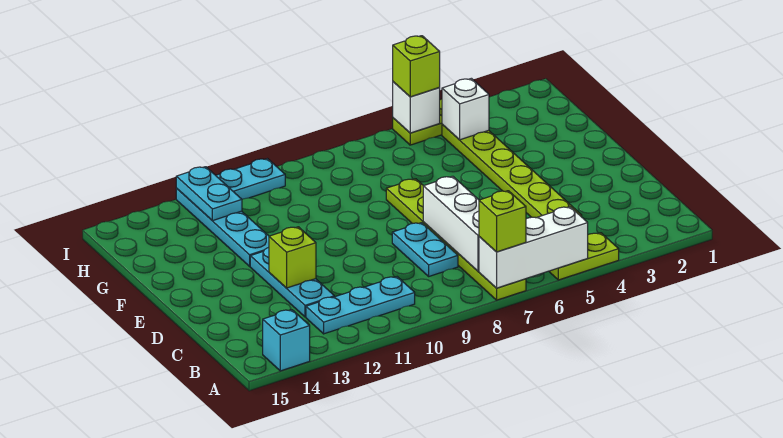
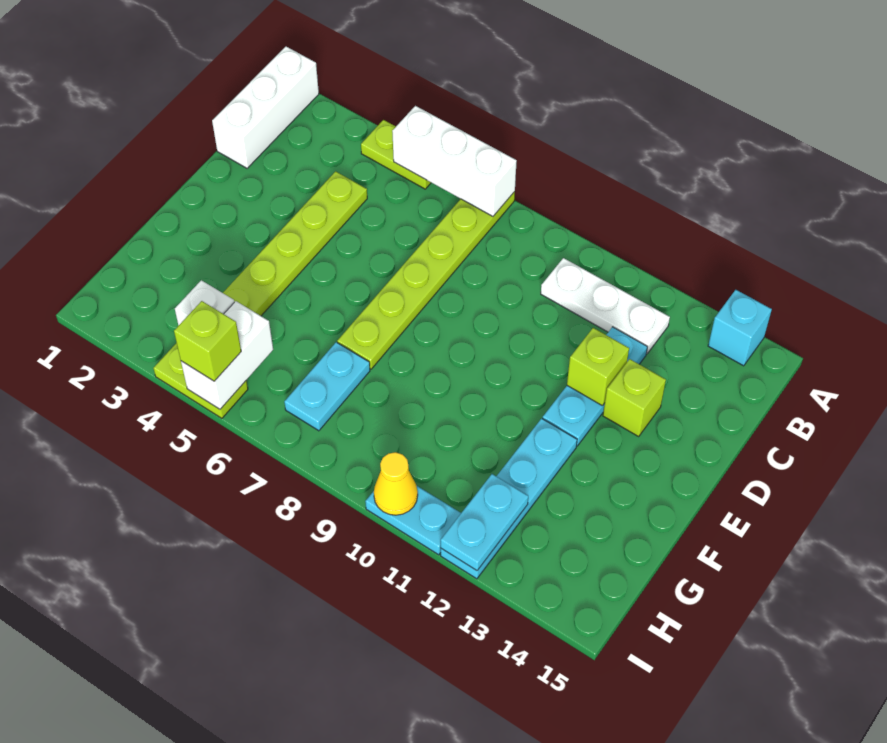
lime 1x1 brick [479,191,526,252] -> lime 1x1 brick moved to [603,359,666,436]
white 1x3 brick [423,176,479,271] -> white 1x3 brick moved to [212,47,319,168]
cyan 1x3 plate [306,277,415,334] -> white 1x3 plate [541,258,670,354]
cyan 1x2 plate [392,223,458,276] -> cyan 1x2 plate moved to [284,342,370,431]
white 1x1 brick [393,82,440,133] -> white 1x2 brick [181,301,273,409]
none -> yellow 1x1 cone [374,452,418,515]

